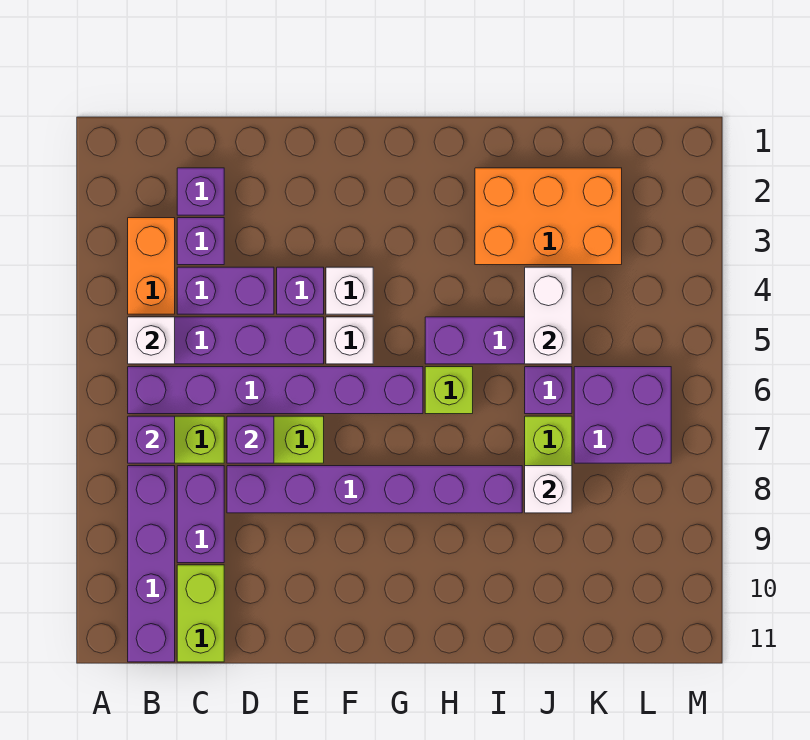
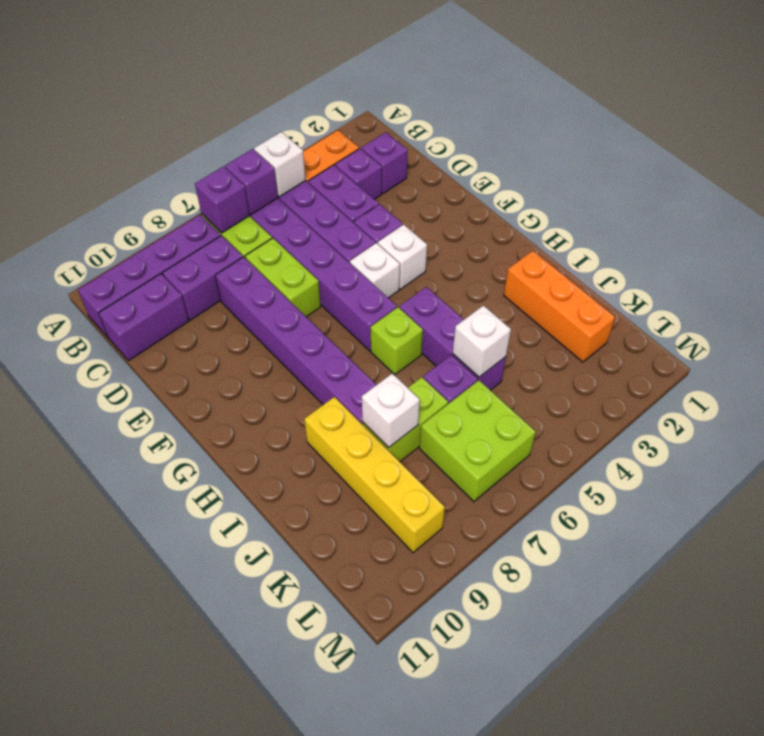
lime 1x2 brick [177,565,224,662] -> purple 1x2 brick [99,274,189,361]
purple 1x1 brick [227,416,274,463] -> purple 1x1 brick moved to [225,149,278,215]
orange 2x3 brick [475,168,622,265] -> orange 1x3 brick [504,251,615,362]
none -> yellow 1x4 brick [304,397,445,553]
white 1x2 brick [525,267,572,364] -> white 1x1 brick [453,306,511,377]
purple 2x2 brick [574,367,671,463] -> lime 2x2 brick [420,380,536,502]

